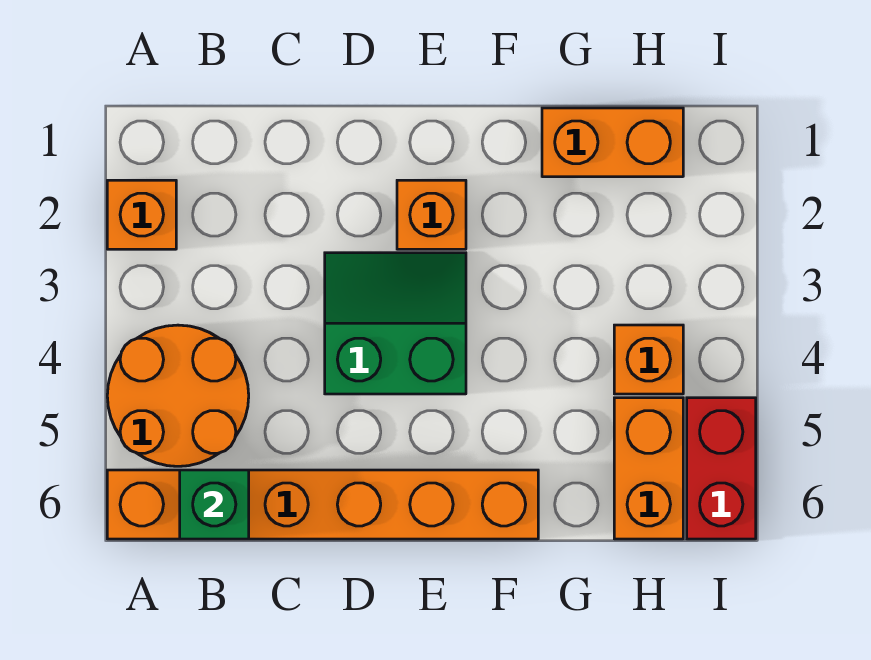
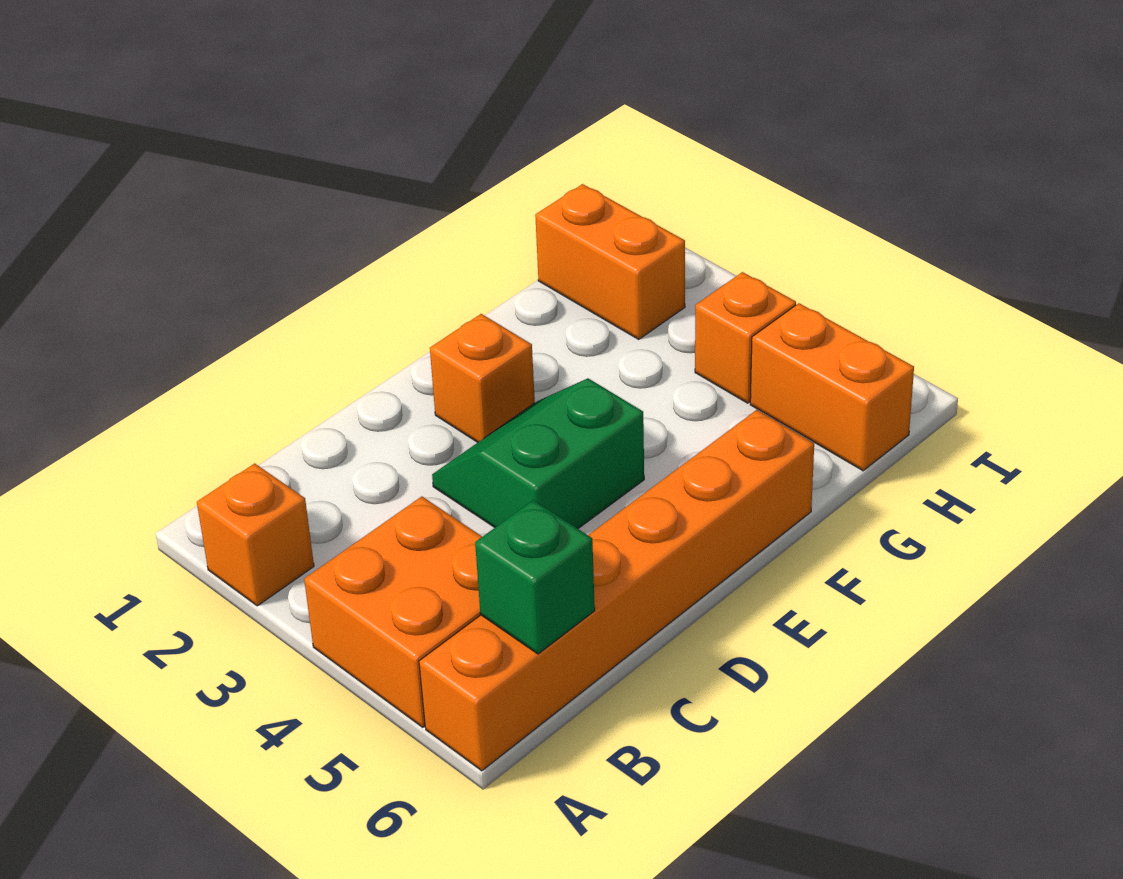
orange 2x2 round brick [107,325,249,466] -> orange 2x2 brick [304,496,482,727]
orange 1x2 brick [542,108,683,177] -> orange 1x2 brick turned to [535,184,685,339]
red 1x2 brick [687,398,756,539] -> none

